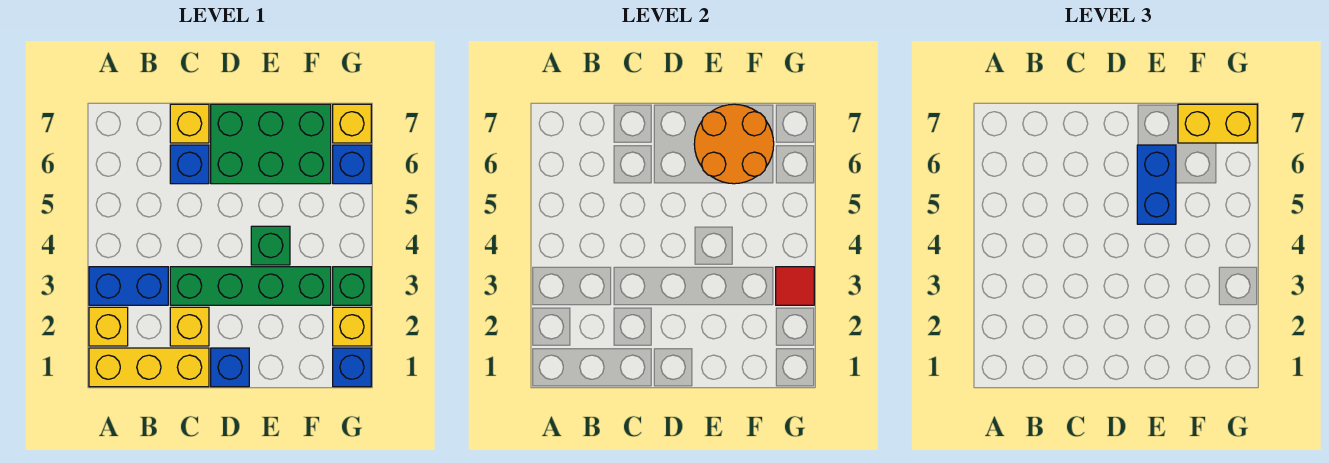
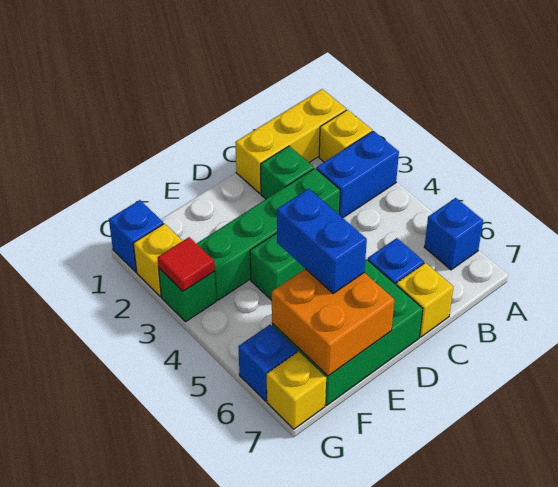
yellow 1x1 brick [170,307,209,346] -> green 1x1 brick [261,146,314,199]
blue 1x1 brick [211,348,249,387] -> blue 1x1 brick moved to [425,198,483,270]
orange 2x2 round brick [694,104,774,184] -> orange 2x2 brick [272,269,394,376]
yellow 1x2 brick [1178,104,1257,143] -> none

